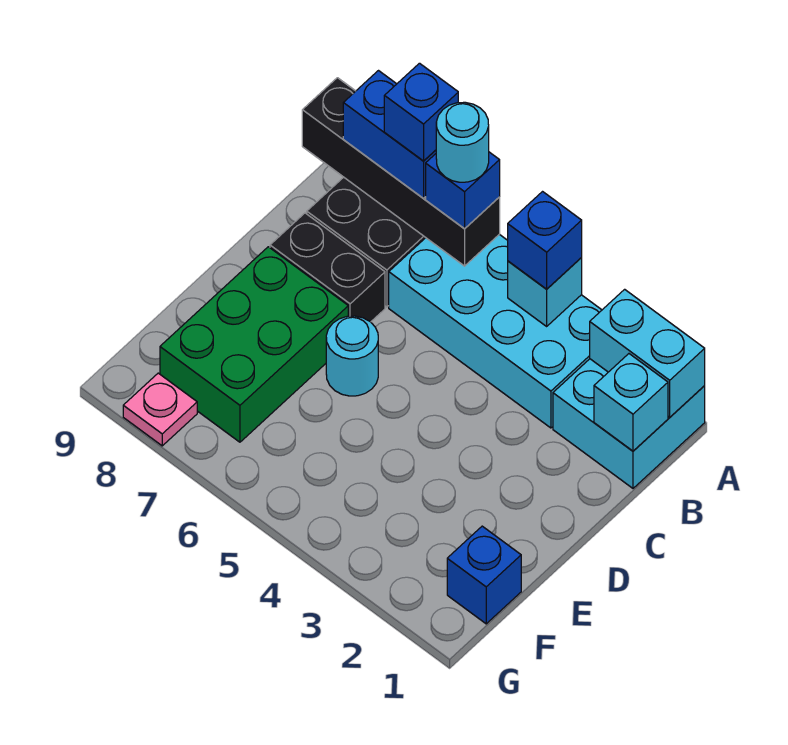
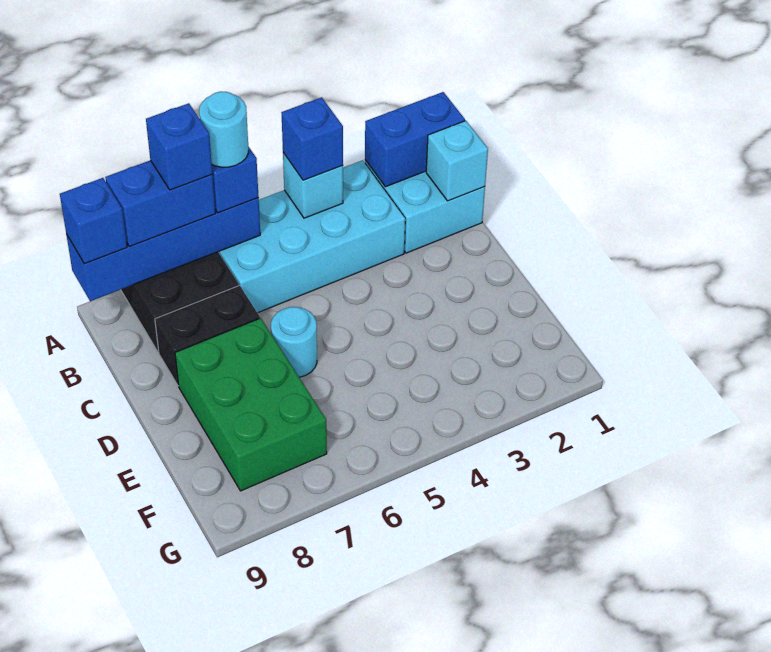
cyan 1x2 brick [590,289,705,417] -> blue 1x2 brick [365,92,465,187]
black 1x4 brick [302,78,500,266] -> blue 1x4 brick [66,198,260,301]
blue 1x1 brick [447,526,521,624] -> blue 1x1 brick moved to [60,178,127,264]
pink 1x1 plate [123,373,197,446] -> none

